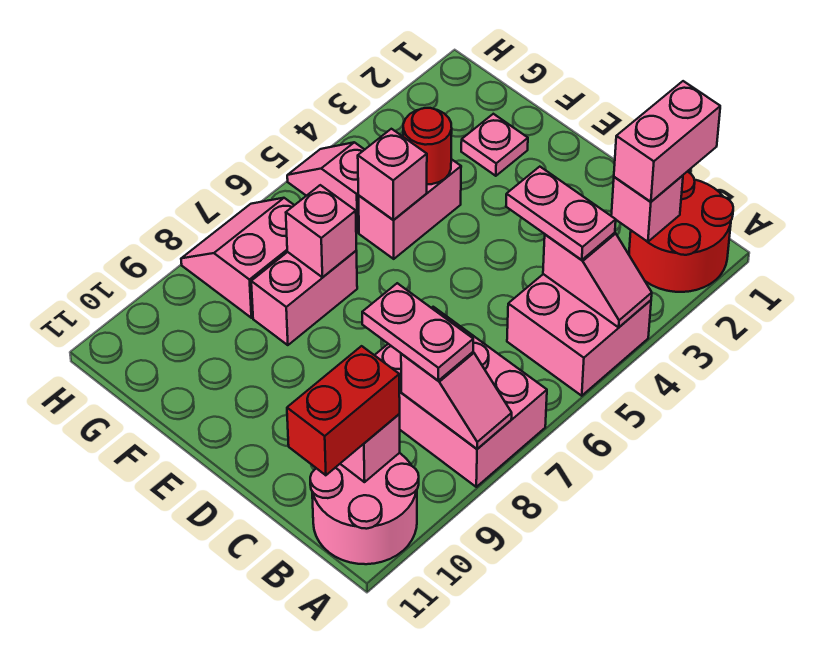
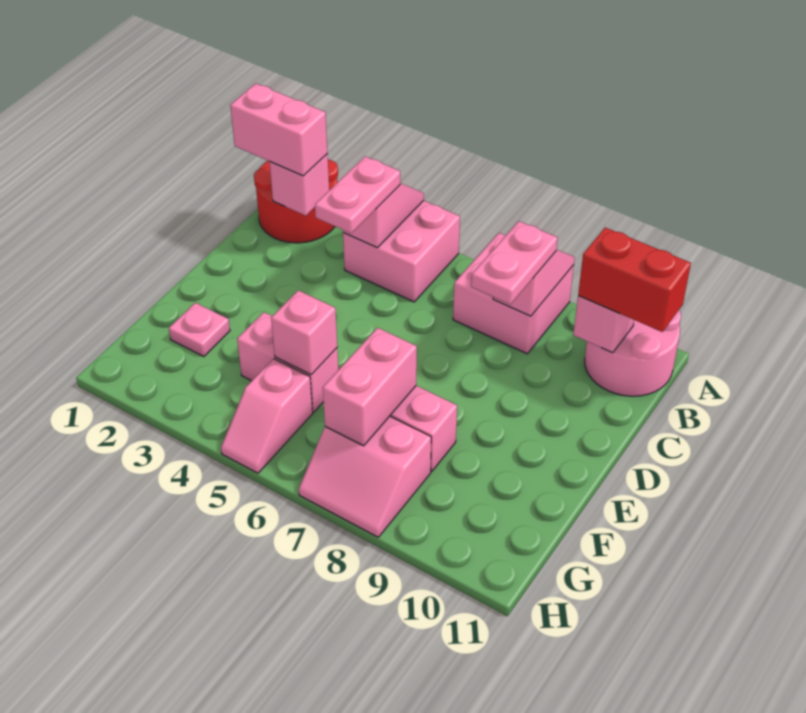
pink 2x3 brick [375,307,547,487] -> pink 2x2 brick [453,233,574,354]
red 1x1 round brick [403,108,452,184] -> none
pink 1x1 brick [286,185,356,277] -> pink 1x2 brick [323,328,417,446]

